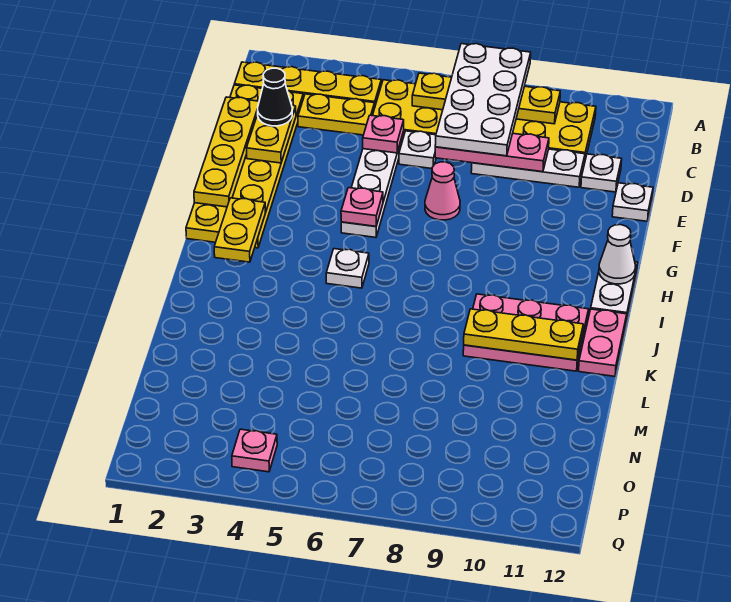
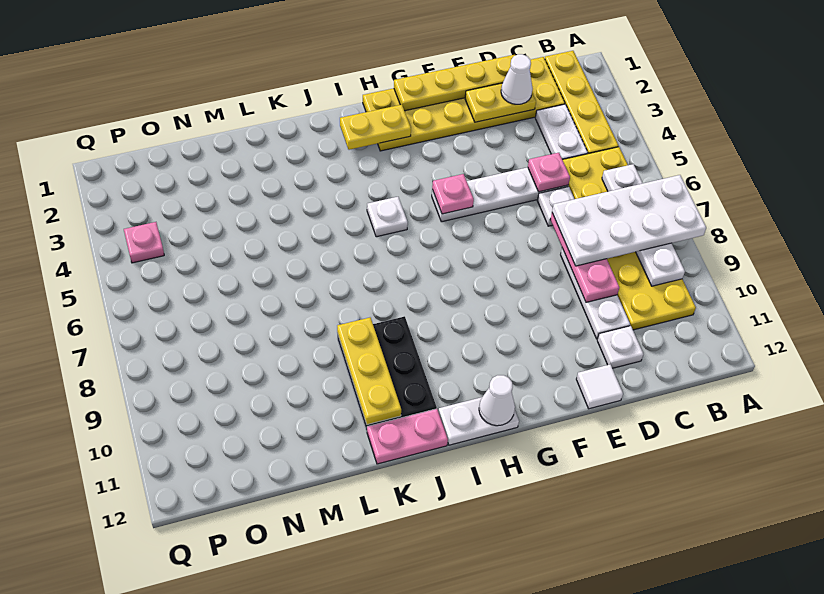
yellow 1x4 plate [412,73,560,124] -> white 1x4 plate [602,164,685,286]
yellow 1x2 plate [298,94,375,135] -> white 1x2 plate [535,104,588,160]
black 1x1 cone [258,68,292,126] -> white 1x1 cone [501,54,533,104]
white 1x1 plate [612,183,653,221] -> white 1x1 tile [576,364,623,409]
pink 1x1 cone [425,162,460,220] -> none
pink 2x3 plate [463,294,589,371] -> black 2x3 plate [337,316,437,431]

